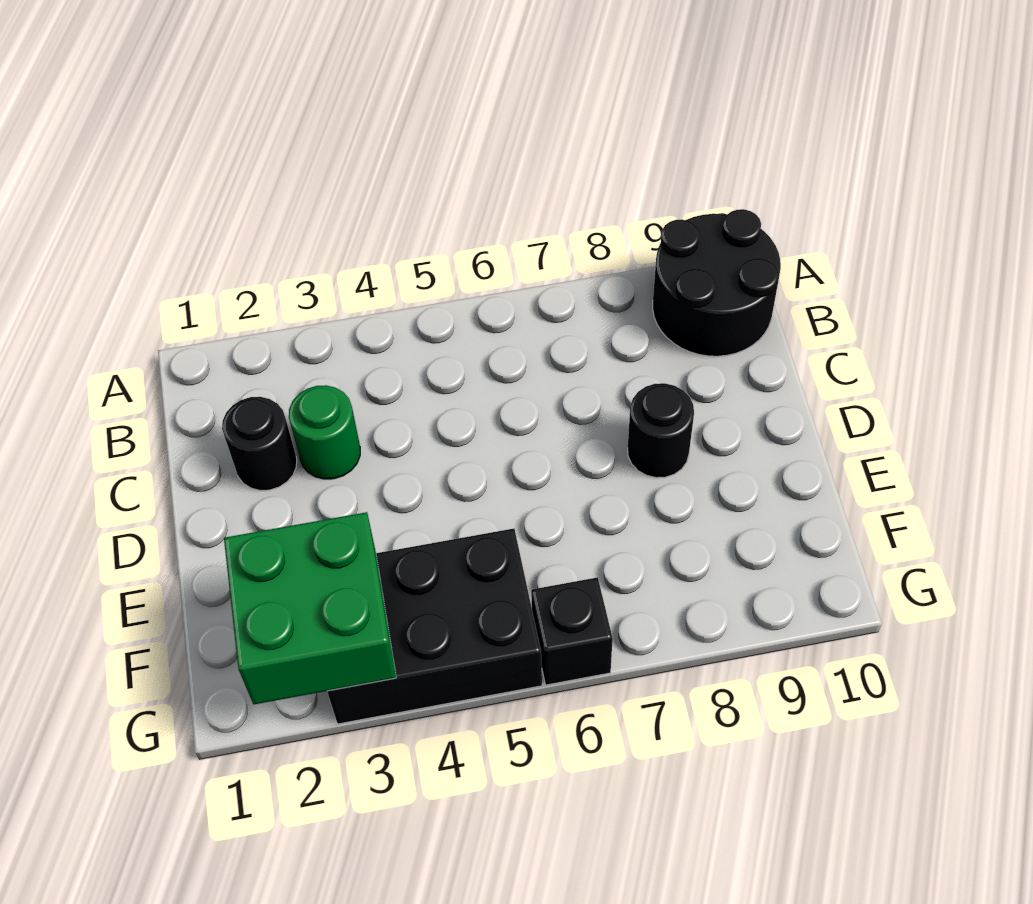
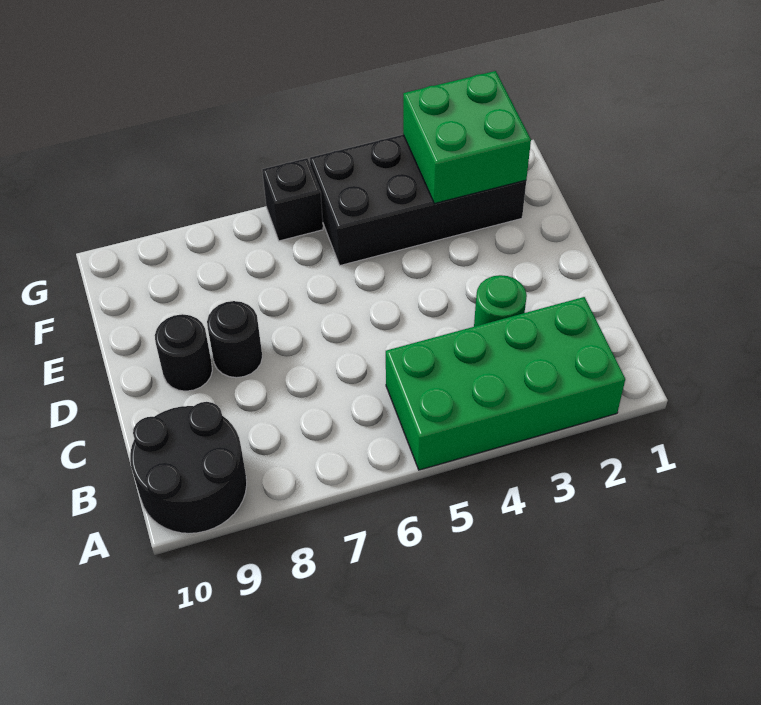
none -> green 2x4 brick [386,297,625,470]
black 1x1 round brick [222,397,297,490] -> black 1x1 round brick moved to [155,314,212,391]
black 2x3 brick [327,529,542,724] -> black 2x4 brick [310,135,526,265]

